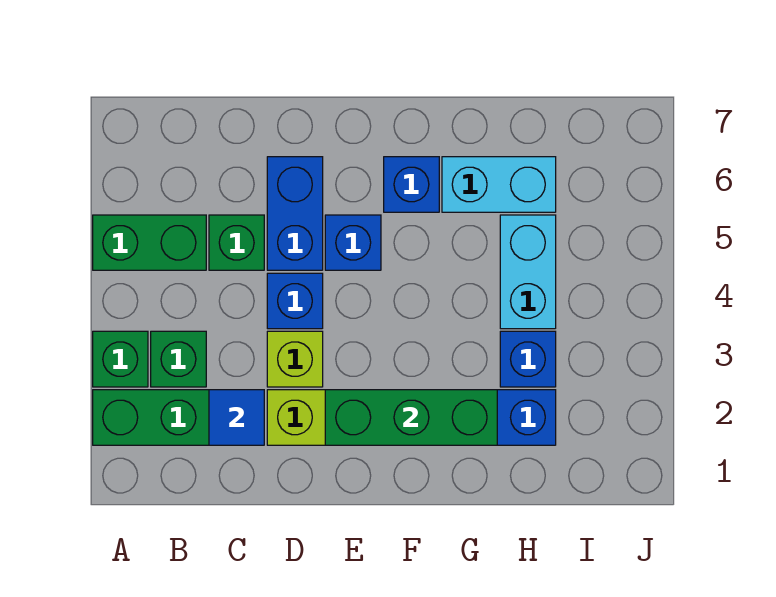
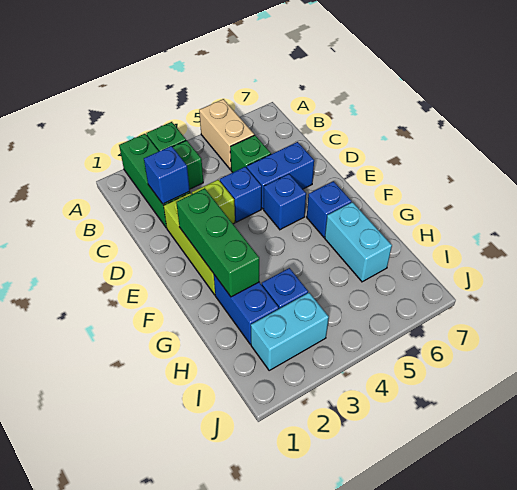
green 1x2 brick [93,215,206,270] -> tan 1x2 brick [199,99,254,170]
blue 1x1 tile [209,390,264,445] -> blue 1x1 brick [144,146,190,204]
cyan 1x2 brick [500,215,556,329] -> cyan 1x2 brick moved to [251,293,329,370]

